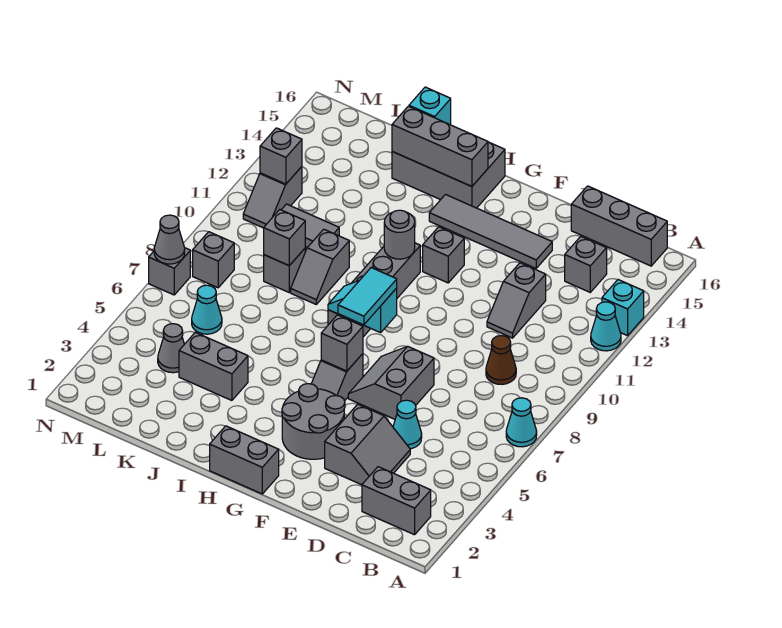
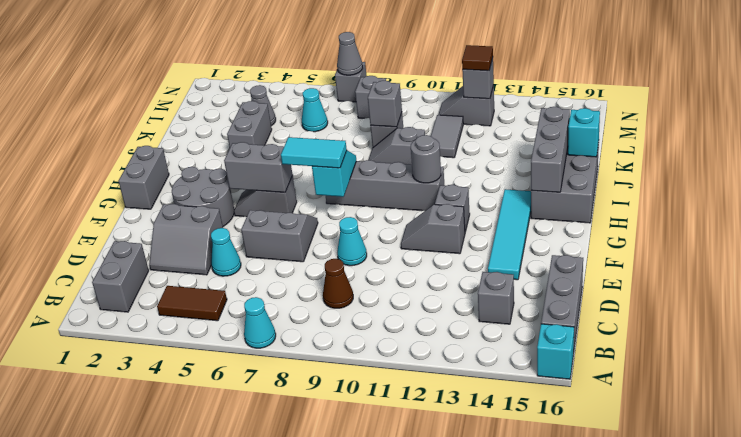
cyan 1x1 cone [591,302,621,351] -> cyan 1x1 cone moved to [337,217,367,266]
cyan 1x1 brick [602,280,644,336] -> cyan 1x1 brick moved to [537,324,574,379]
none -> brown 1x2 tile [157,286,227,321]
grey 1x2 slope [487,263,546,338] -> grey 1x2 slope moved to [401,204,465,254]
grey 1x4 tile [429,195,552,268] -> cyan 1x4 tile [488,189,531,280]
grey 1x1 brick [321,315,363,371] -> grey 1x2 brick [224,142,293,193]
none -> brown 1x1 tile [462,45,493,71]

